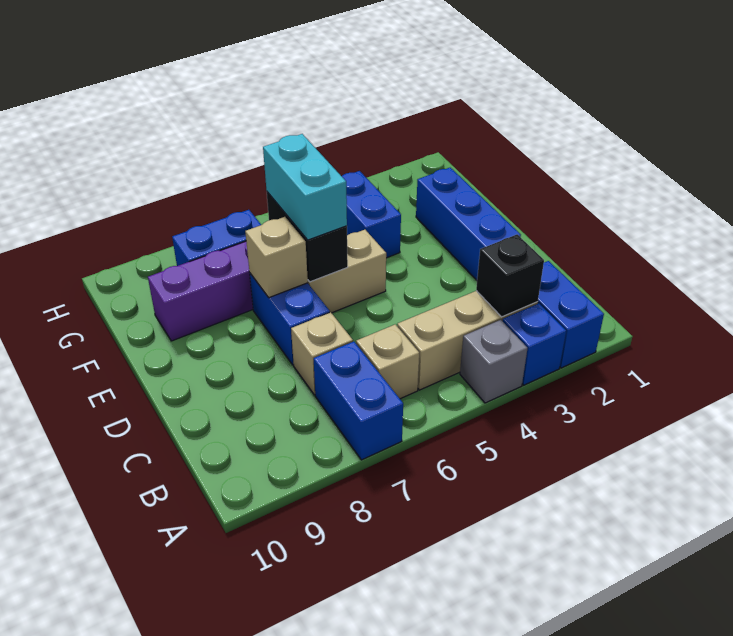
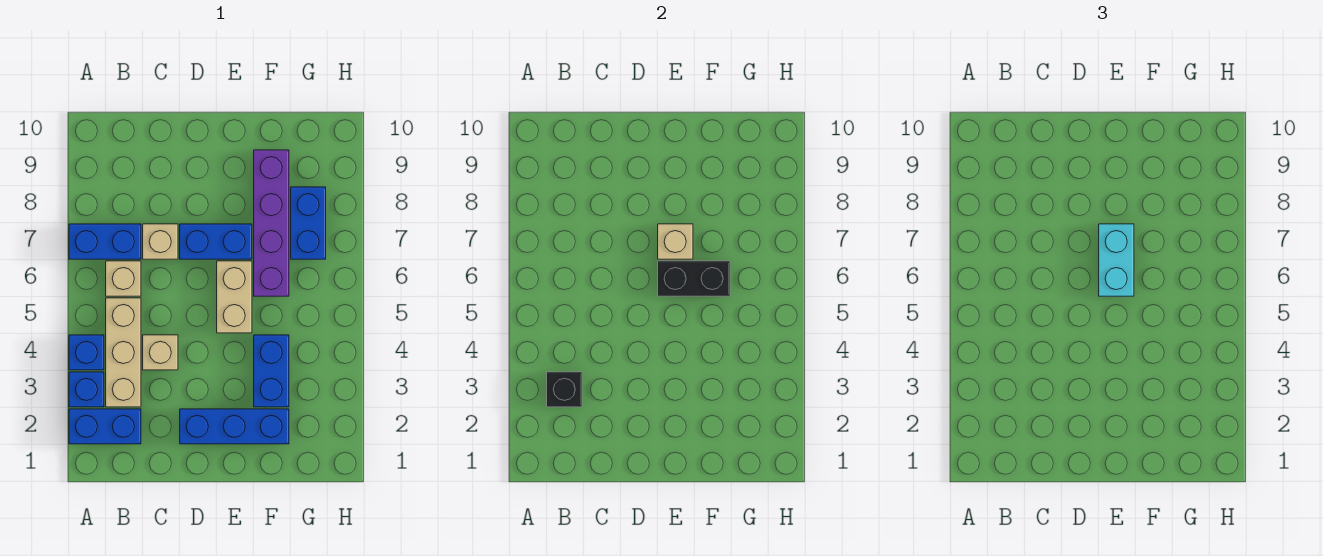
grey 1x1 brick [460,320,527,403] -> blue 1x1 brick [69,335,104,370]
none -> tan 1x1 brick [143,335,178,370]
cyan 1x2 brick [263,134,347,240] -> cyan 1x2 brick turned to [1099,224,1134,296]
blue 1x2 brick [342,171,401,258] -> blue 1x2 brick turned to [254,335,289,407]

